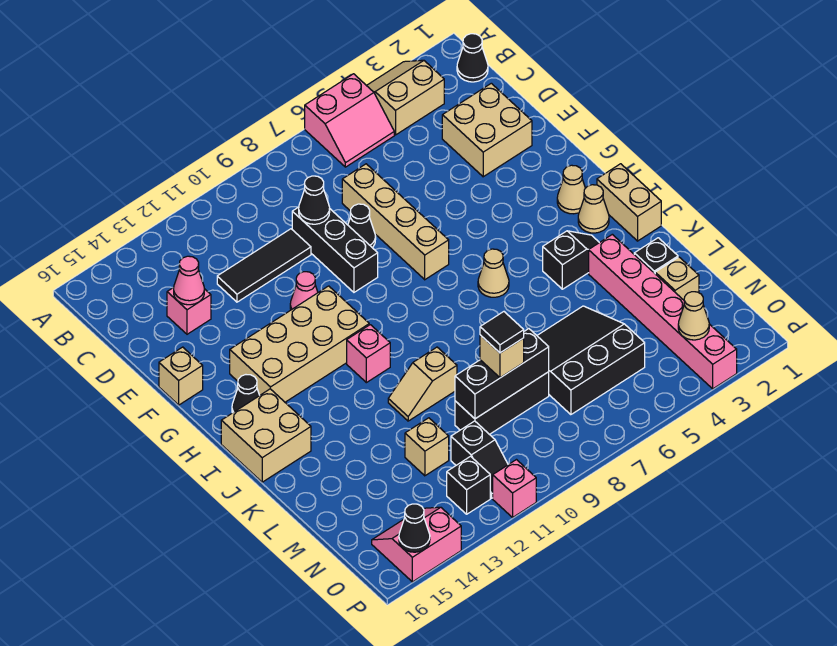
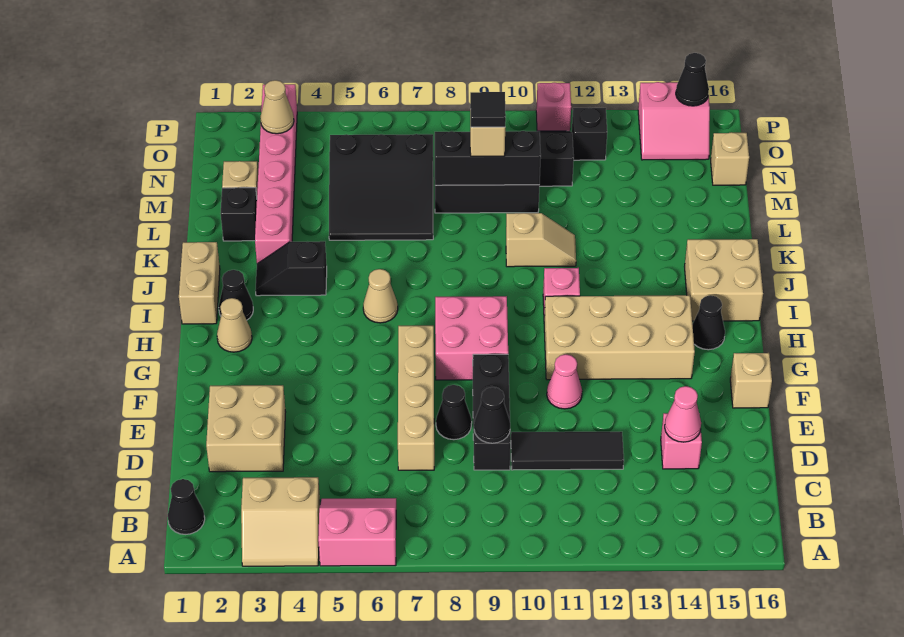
none -> pink 2x2 brick [435,296,508,380]
tan 1x1 cone [578,185,609,233] -> black 1x1 cone [219,270,253,320]
tan 1x1 brick [405,418,449,476] -> tan 1x1 brick moved to [711,132,749,185]

